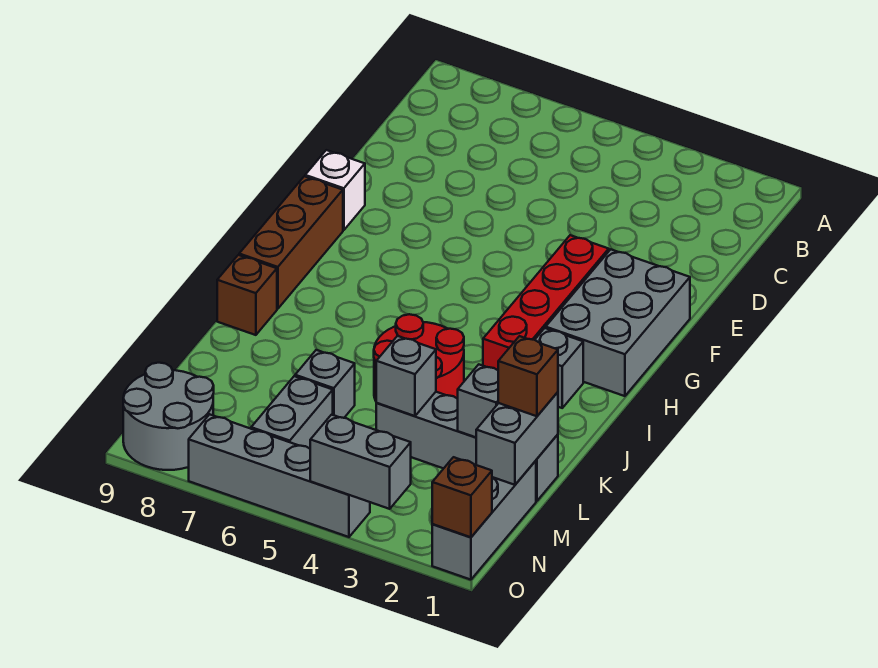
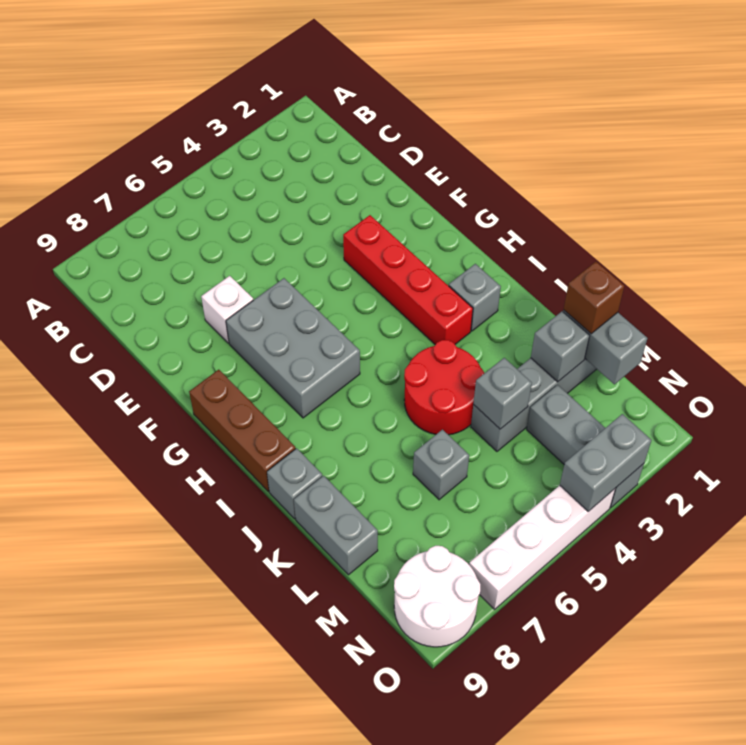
grey 2x3 brick [546,250,690,396] -> grey 2x3 brick moved to [226,278,360,418]
white 1x1 brick [305,150,365,230] -> white 1x1 brick moved to [201,276,253,343]
brown 1x1 brick [217,255,277,335] -> grey 1x1 brick [267,448,322,519]
grey 1x3 brick [432,461,536,580] -> grey 1x3 brick moved to [527,385,644,508]
grey 1x2 brick [251,376,333,449] -> grey 1x2 brick moved to [294,476,378,575]
grey 2x2 round brick [123,363,214,470] -> white 2x2 round brick [394,546,480,647]
brown 1x1 brick [432,457,492,537] -> none
grey 1x4 brick [189,414,370,537] -> white 1x4 brick [469,485,616,609]

